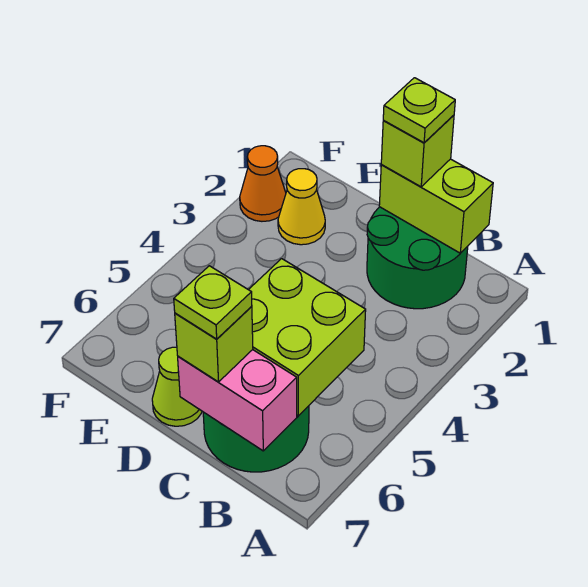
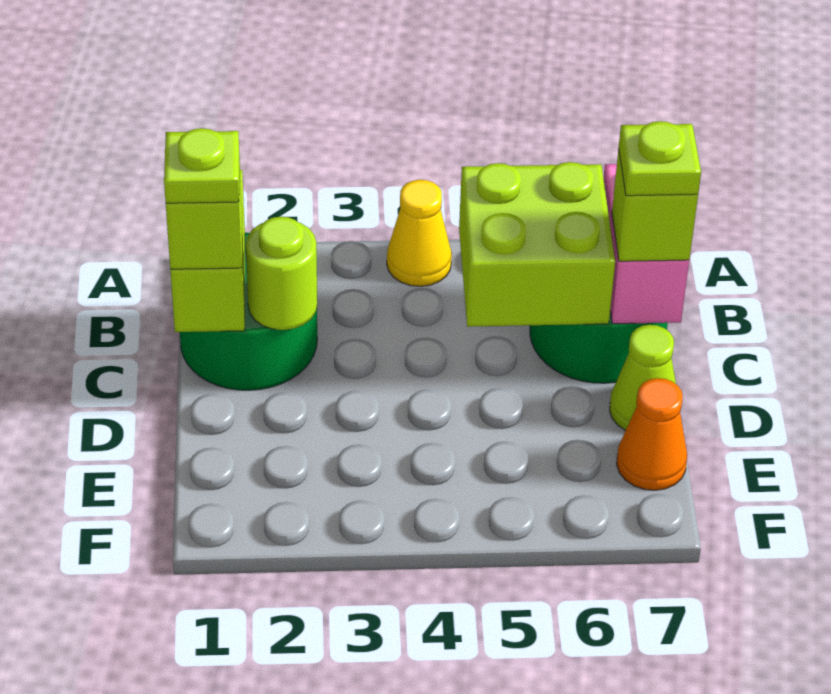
none -> lime 1x1 round brick [246,217,317,330]
yellow 1x1 cone [278,169,325,245] -> yellow 1x1 cone moved to [387,180,452,286]
orange 1x1 cone [240,146,286,221] -> orange 1x1 cone moved to [617,378,687,490]

